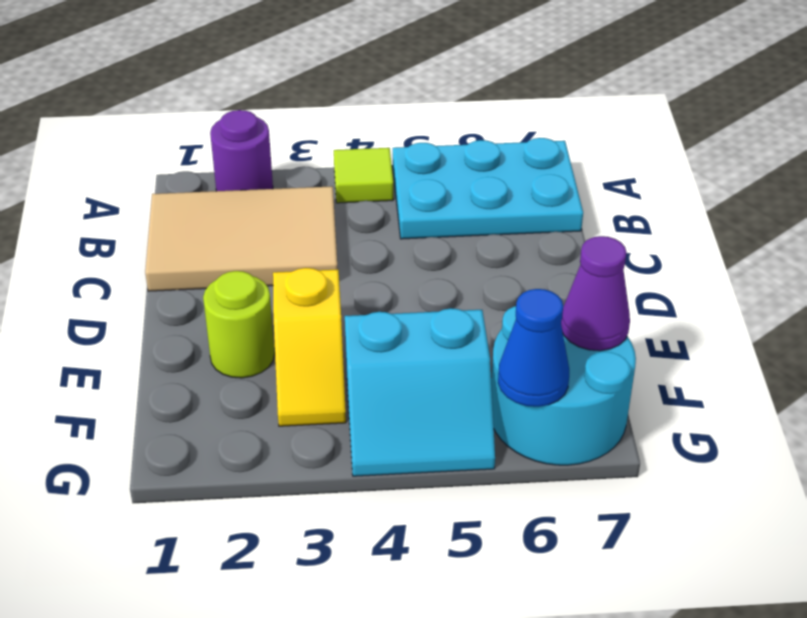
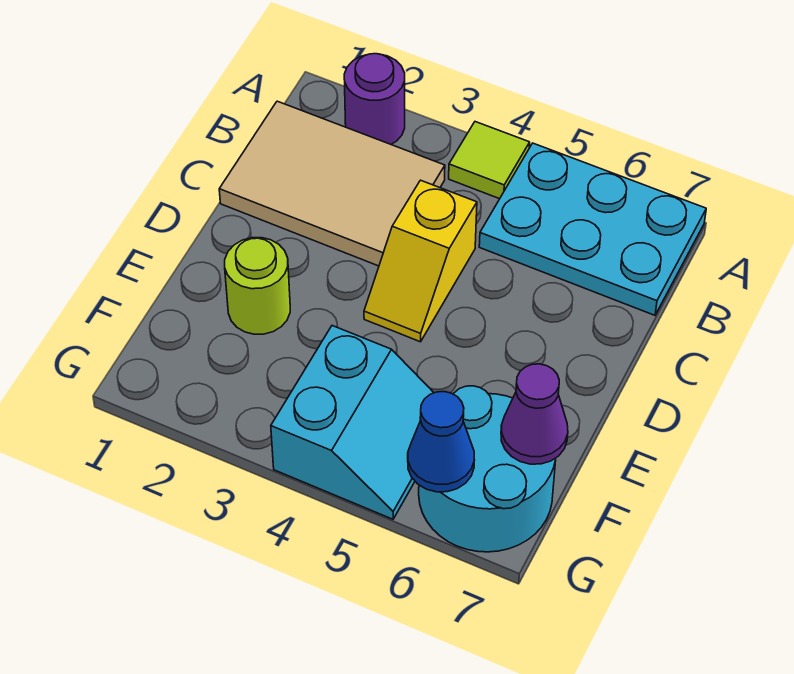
yellow 1x2 slope [273,268,346,426] -> yellow 1x2 slope moved to [364,180,477,342]
cyan 2x2 slope [345,308,495,476] -> cyan 2x2 slope turned to [271,326,434,519]

